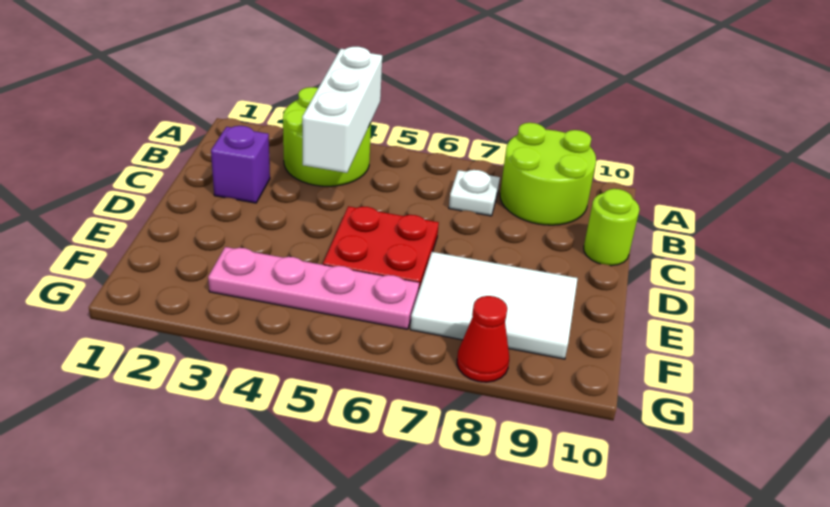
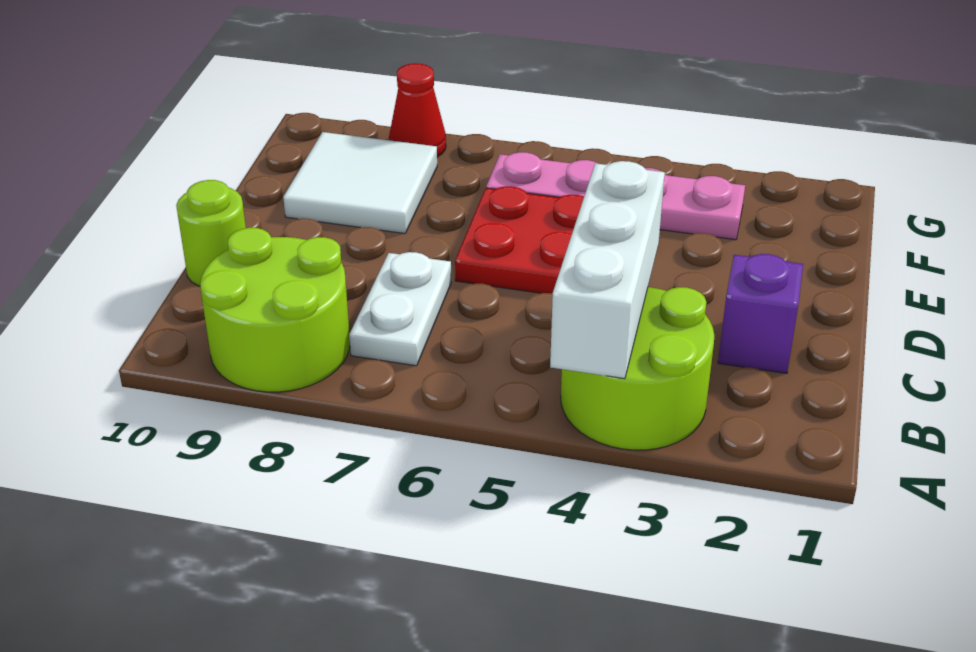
white 1x1 plate [449,170,500,216] -> white 1x2 plate [349,252,451,366]
white 2x3 tile [410,252,578,359] -> white 2x2 tile [283,132,437,234]

